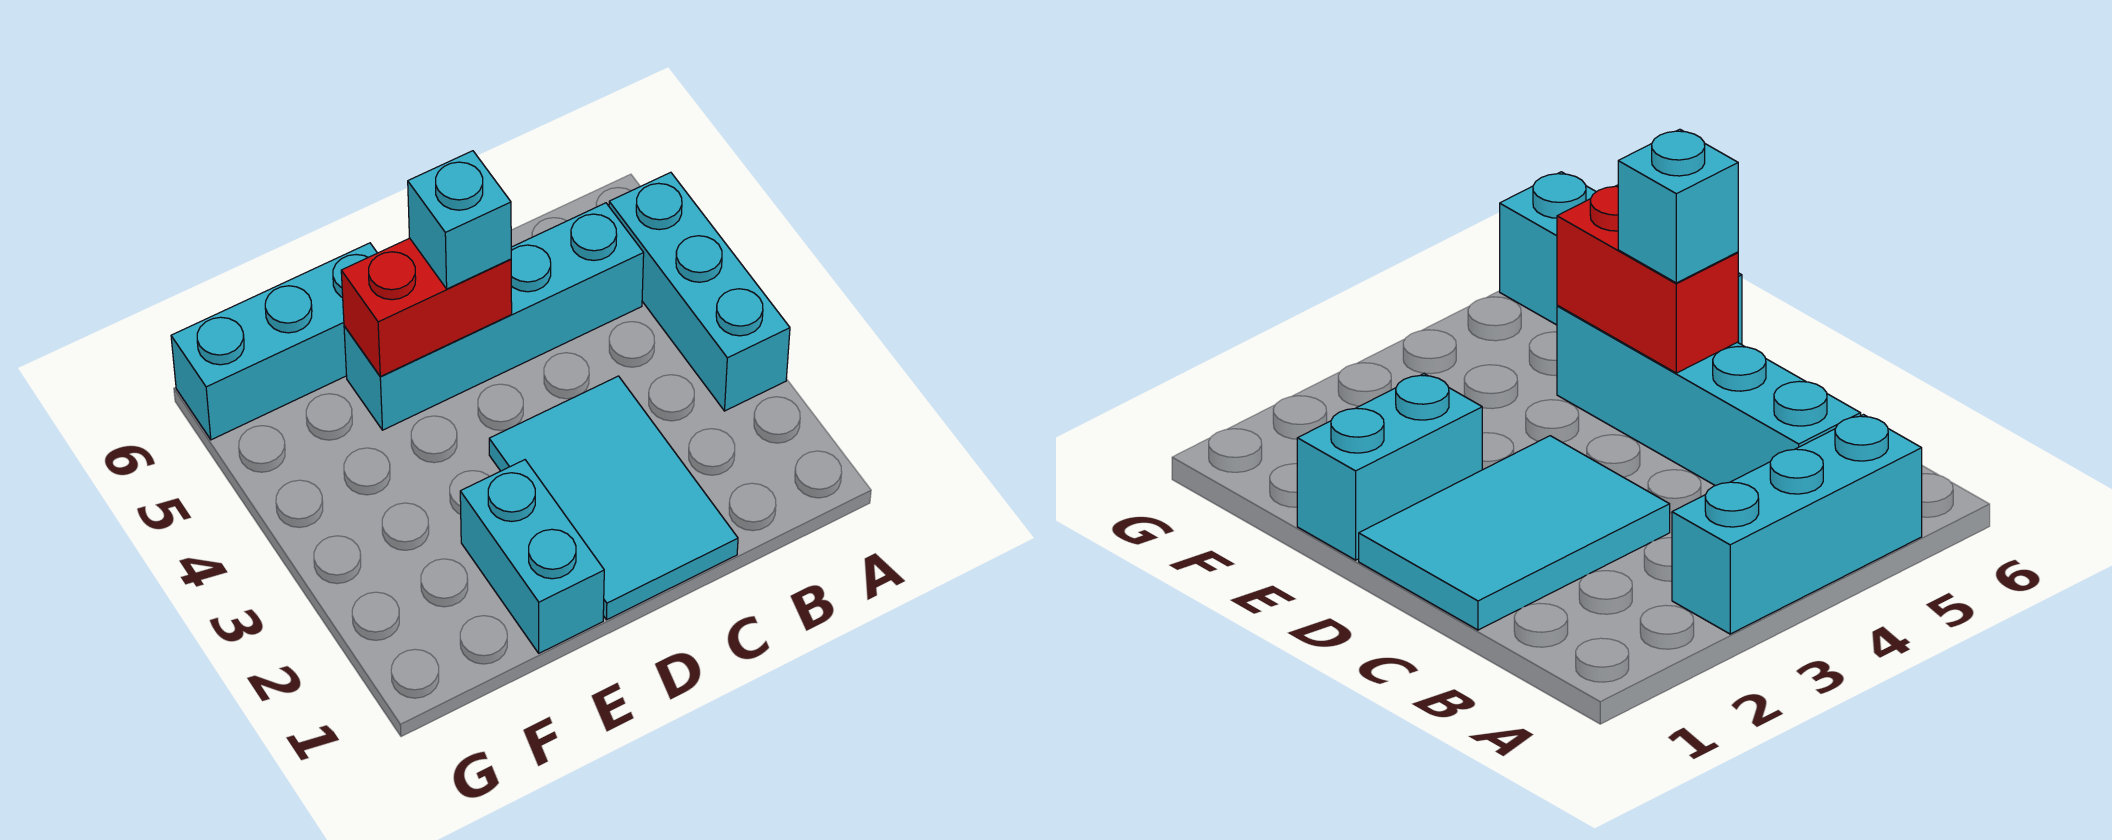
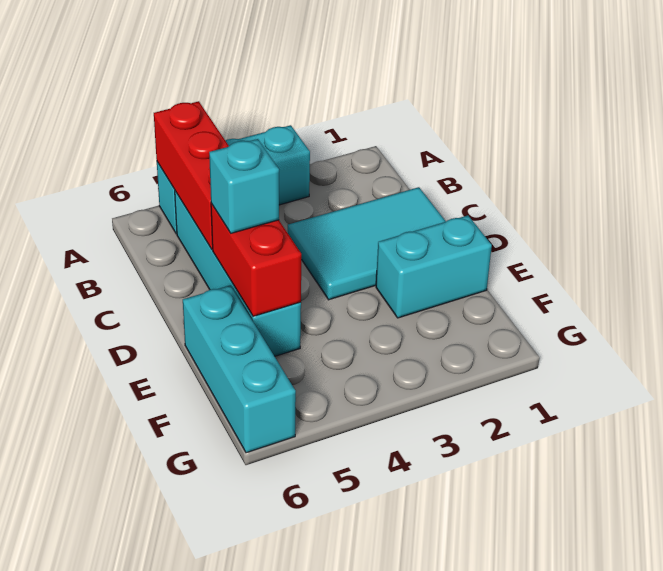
none -> red 1x3 brick [154,101,229,249]

